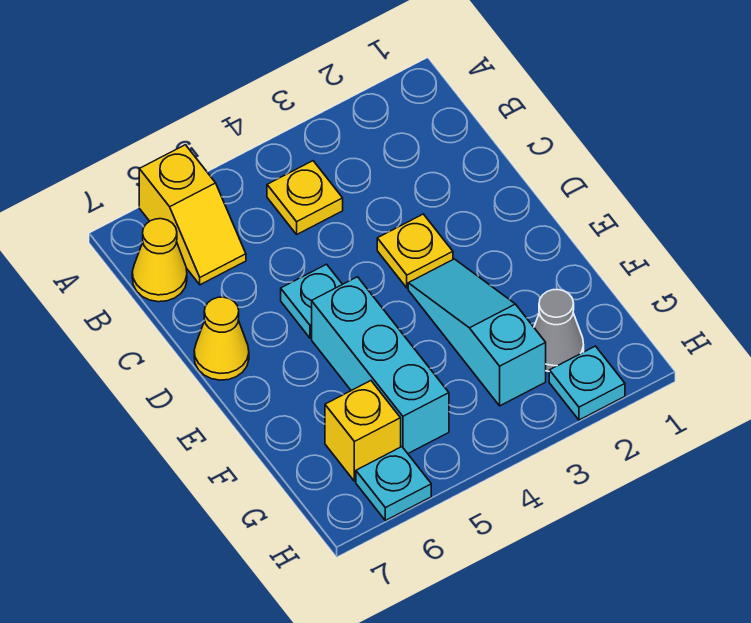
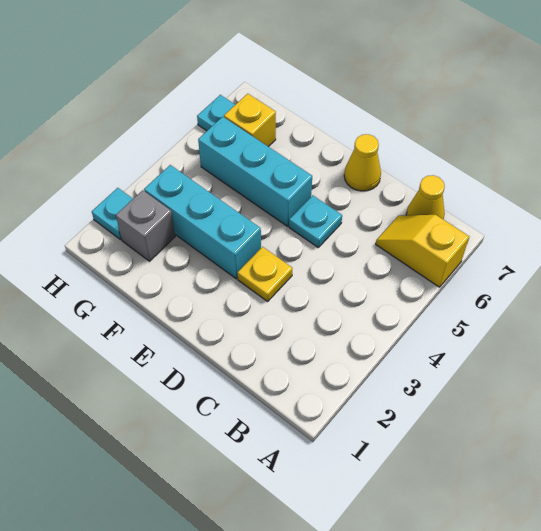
yellow 1x1 plate [267,161,343,234] -> none
cyan 1x3 slope [408,259,546,406] -> cyan 1x3 brick [144,165,261,279]
grey 1x1 cone [534,290,584,371] -> grey 1x1 brick [116,190,175,261]

